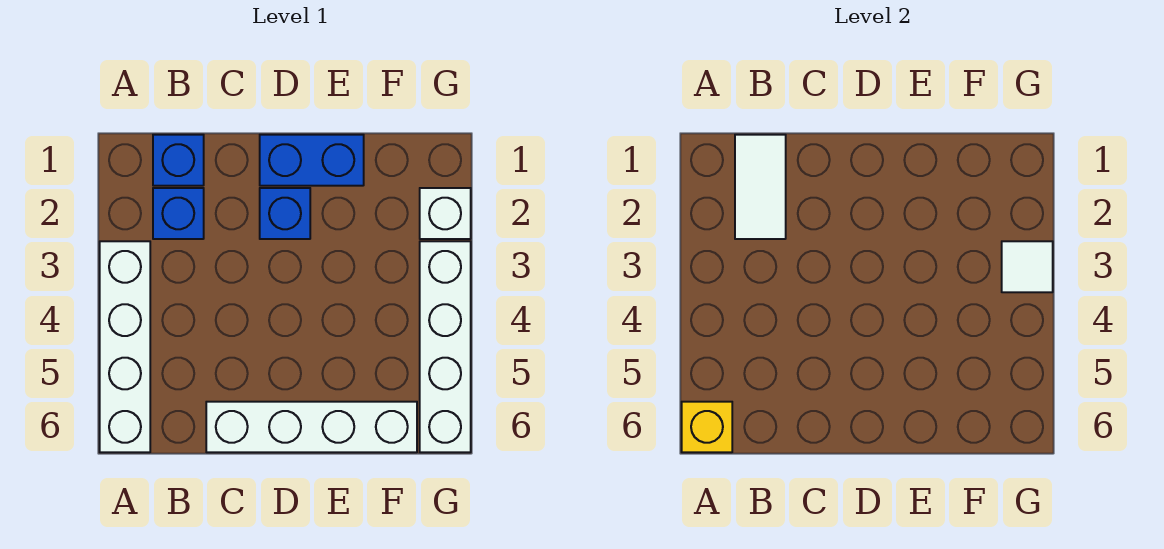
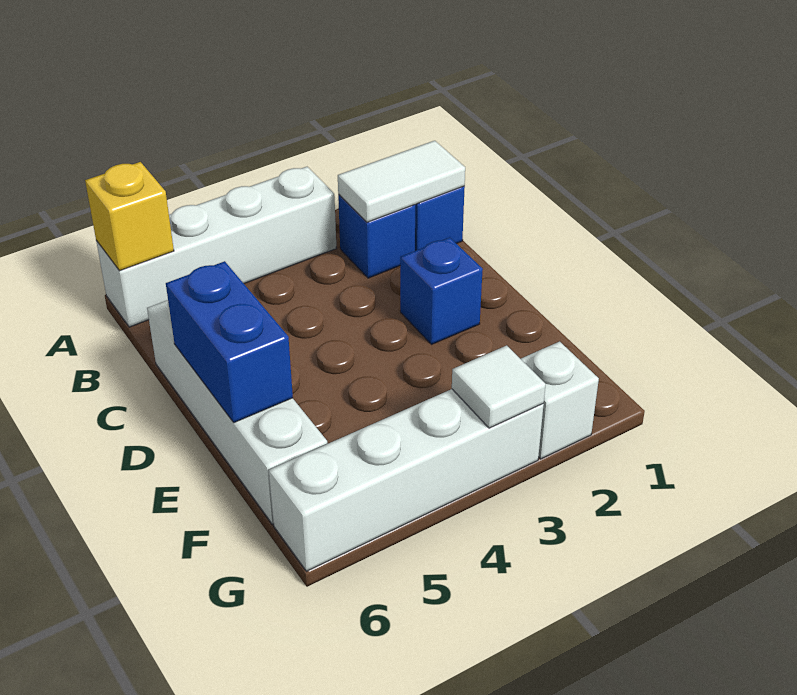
blue 1x2 brick [260,135,364,186] -> blue 1x2 brick moved to [166,261,293,423]

